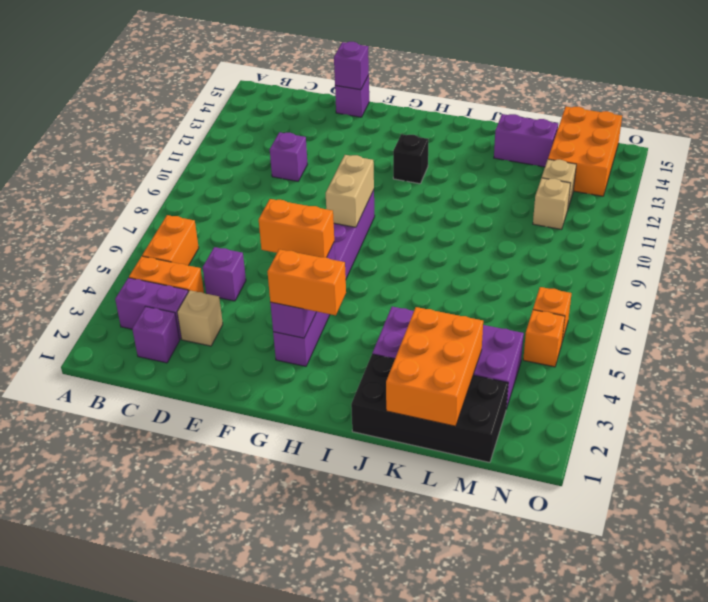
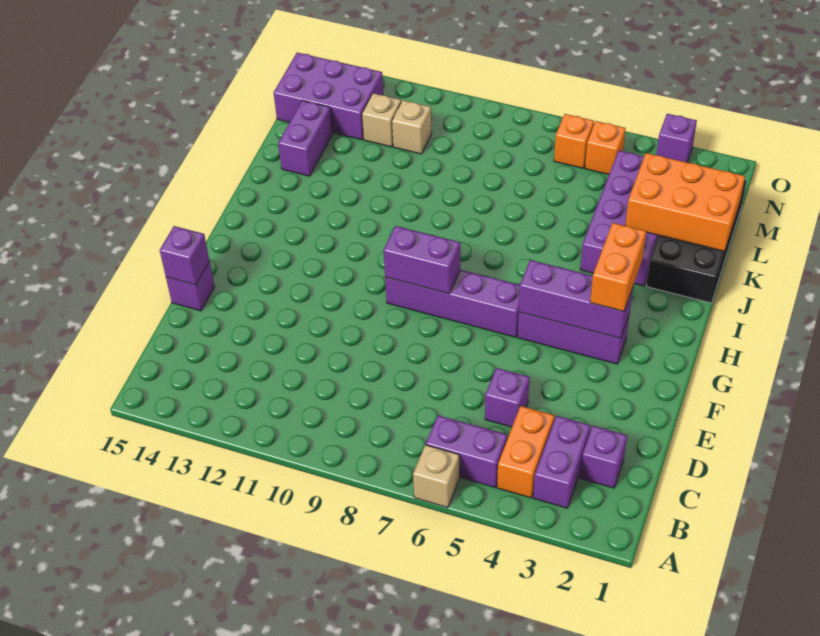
orange 1x2 brick [142,215,199,266] -> purple 1x2 brick [426,415,507,487]
tan 1x1 brick [177,290,223,346] -> tan 1x1 brick moved to [413,445,460,508]
purple 1x1 brick [270,132,307,181] -> purple 1x1 brick moved to [656,114,697,162]
orange 1x2 brick [259,199,334,257] -> none
tan 1x2 brick [326,155,374,227] -> purple 1x2 brick [384,226,460,294]
black 1x1 brick [393,134,428,184] -> none
orange 2x3 brick [548,107,622,196] -> purple 2x3 brick [274,53,384,140]

